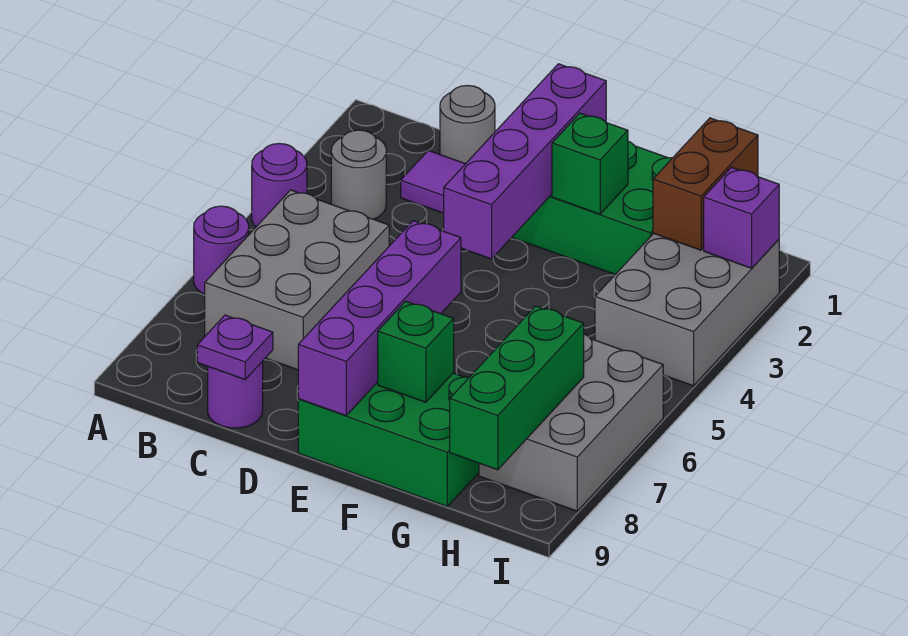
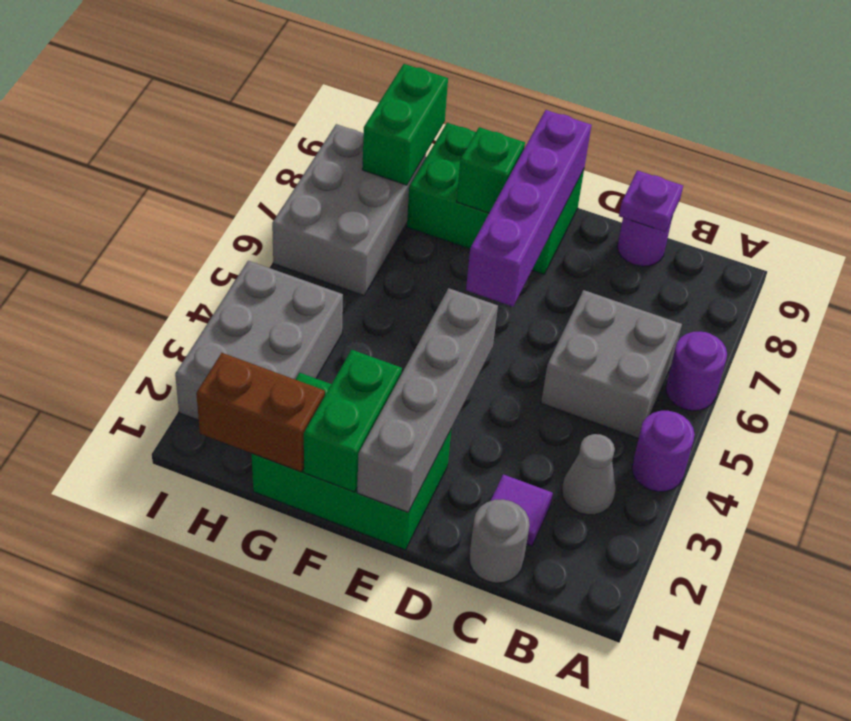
grey 1x1 round brick [331,130,386,219] -> grey 1x1 cone [562,434,616,515]
grey 2x3 brick [205,190,389,370] -> grey 2x2 brick [541,290,682,439]
purple 1x4 brick [444,64,606,259] -> grey 1x4 brick [357,288,498,512]
green 1x1 brick [552,113,628,214] -> green 1x2 brick [304,350,402,492]
brown 1x2 brick [653,118,758,250] -> brown 1x2 brick turned to [196,353,325,472]
green 1x3 brick [450,306,584,470] -> green 1x2 brick [362,64,448,185]
purple 1x1 brick [704,167,779,268] -> none

